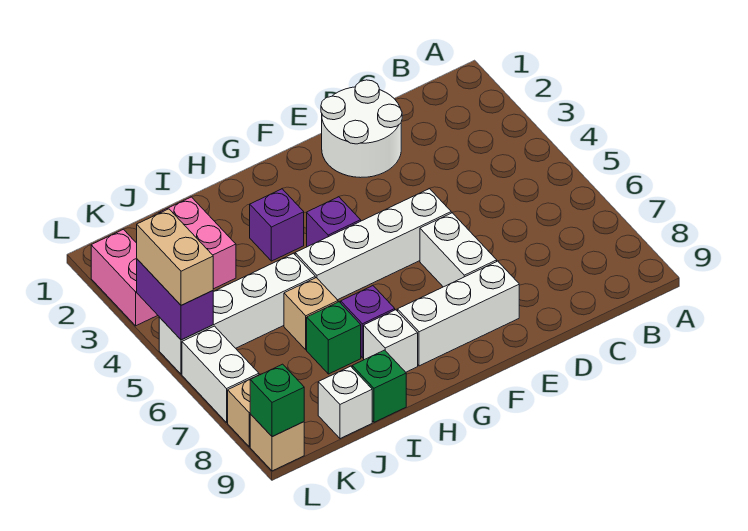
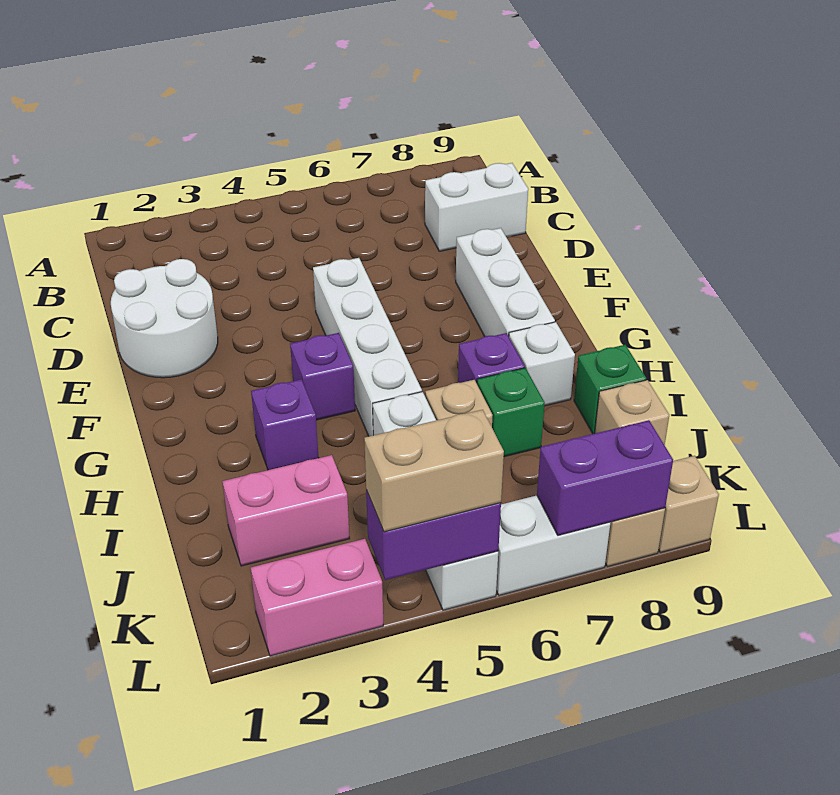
white 1x2 brick [420,213,497,287] -> white 1x2 brick moved to [425,163,528,251]
white 1x1 brick [318,366,372,439] -> tan 1x1 brick [595,380,669,445]
none -> purple 1x2 brick [537,420,673,535]
green 1x1 brick [250,364,304,437] -> none

